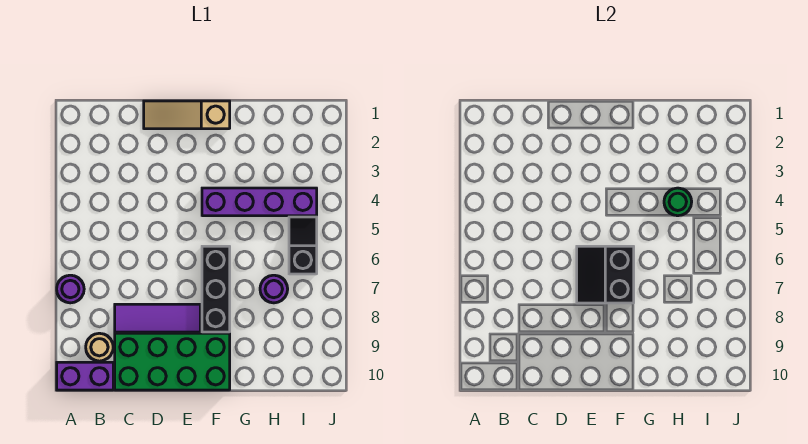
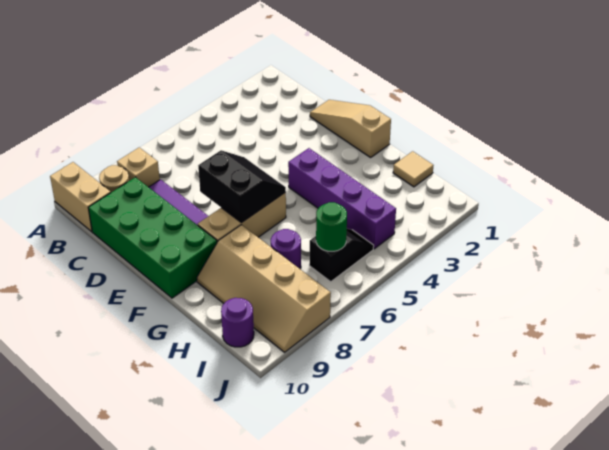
purple 1x1 round brick [57,275,84,303] -> purple 1x1 round brick moved to [221,298,254,347]
purple 1x2 brick [57,362,113,390] -> tan 1x2 brick [50,162,111,232]
none -> tan 1x1 brick [117,147,160,187]
black 2x2 slope [577,246,634,303] -> black 2x2 slope turned to [198,150,286,223]
black 1x3 brick [202,246,230,332] -> tan 1x3 brick [198,192,286,242]
none -> tan 2x4 slope [197,225,331,352]
none -> tan 1x1 tile [393,151,434,187]
green 1x1 round brick [664,188,692,216] -> green 1x1 round brick moved to [316,202,347,251]

